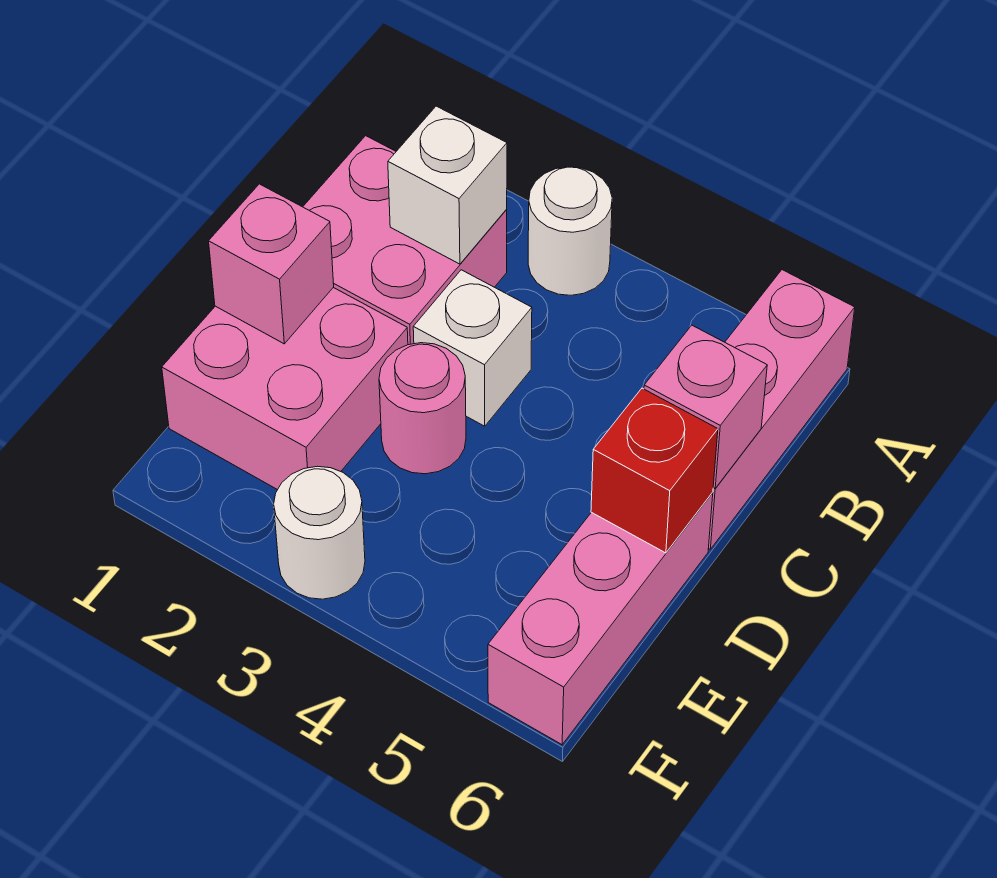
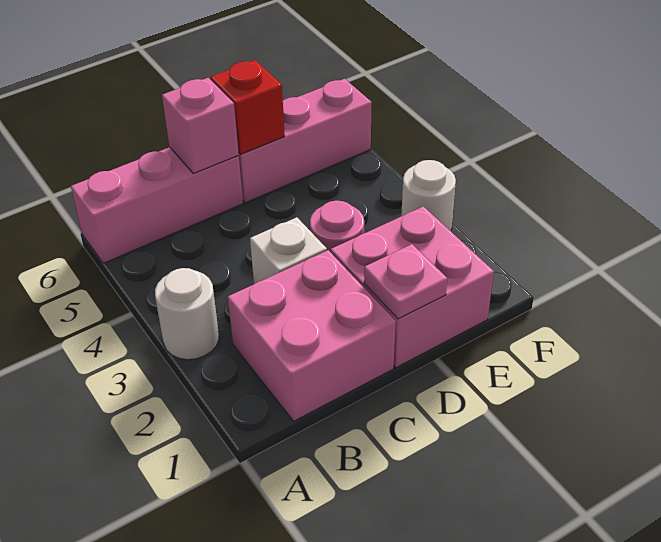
white 1x1 brick [388,106,507,264] -> none
pink 1x1 brick [209,184,334,344] -> pink 1x1 plate [364,244,447,319]

